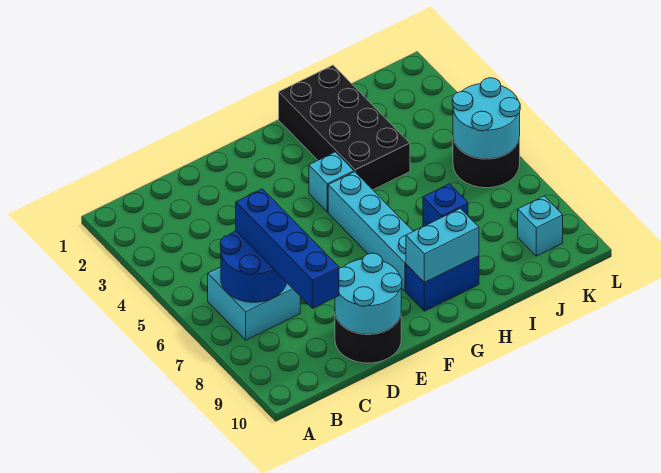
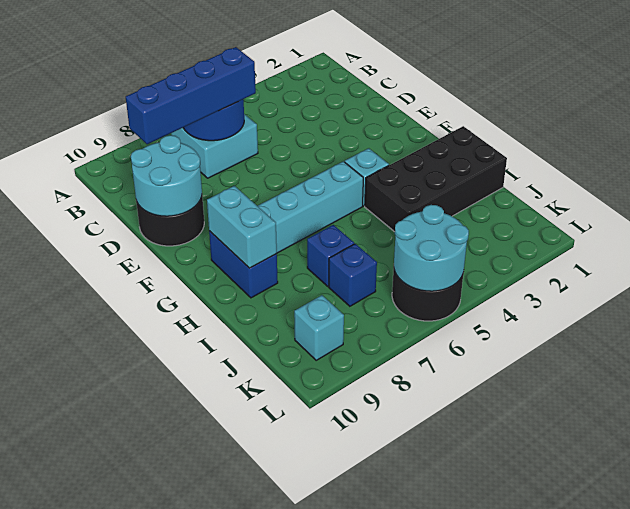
none -> blue 1x1 brick [329,244,377,306]

